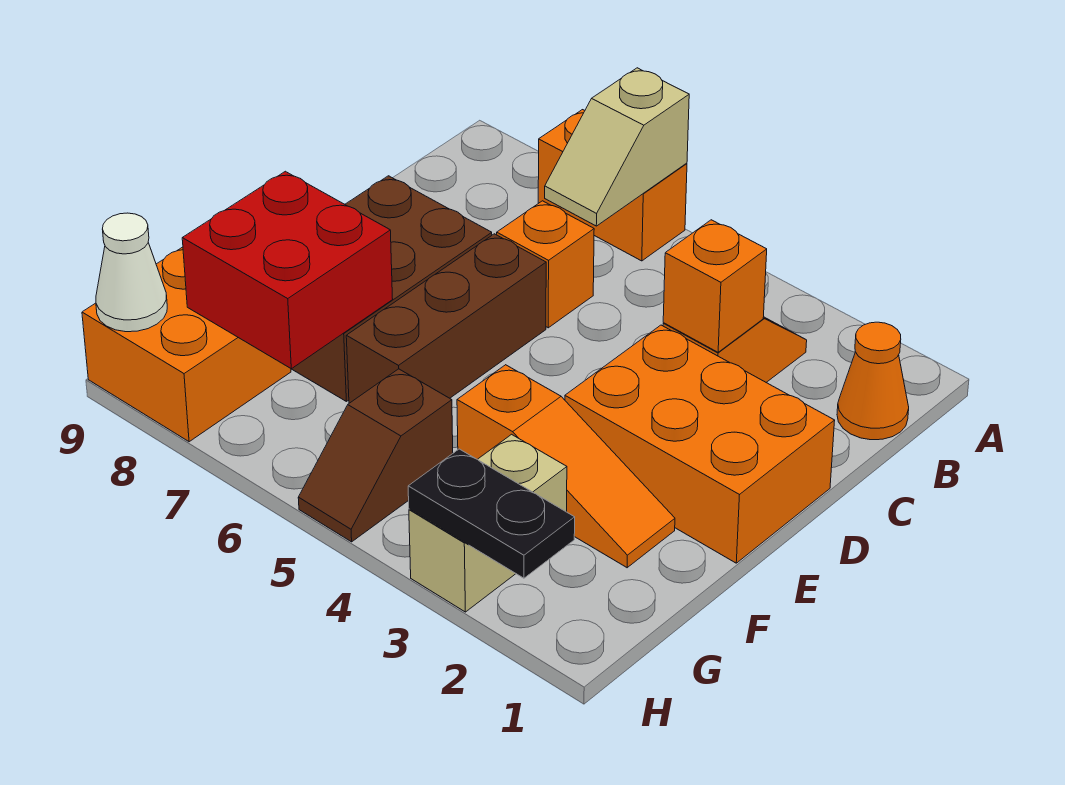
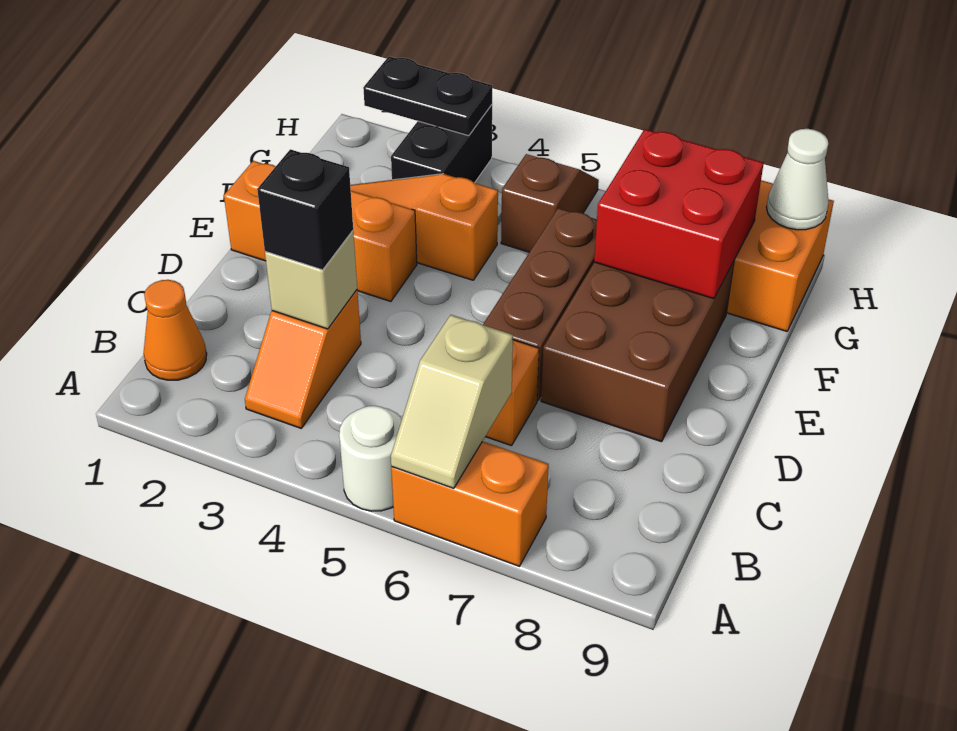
none -> white 1x1 round brick [339,406,402,511]
tan 1x2 slope [545,68,689,226] -> tan 1x2 slope turned to [391,315,513,488]
orange 1x1 brick [663,220,767,352] -> tan 1x1 brick [265,231,357,329]
none -> black 1x1 brick [257,149,353,270]
orange 2x3 brick [565,325,835,563] -> orange 1x3 brick [224,161,417,302]
tan 1x2 brick [409,434,567,612] -> black 1x2 brick [391,105,492,183]

